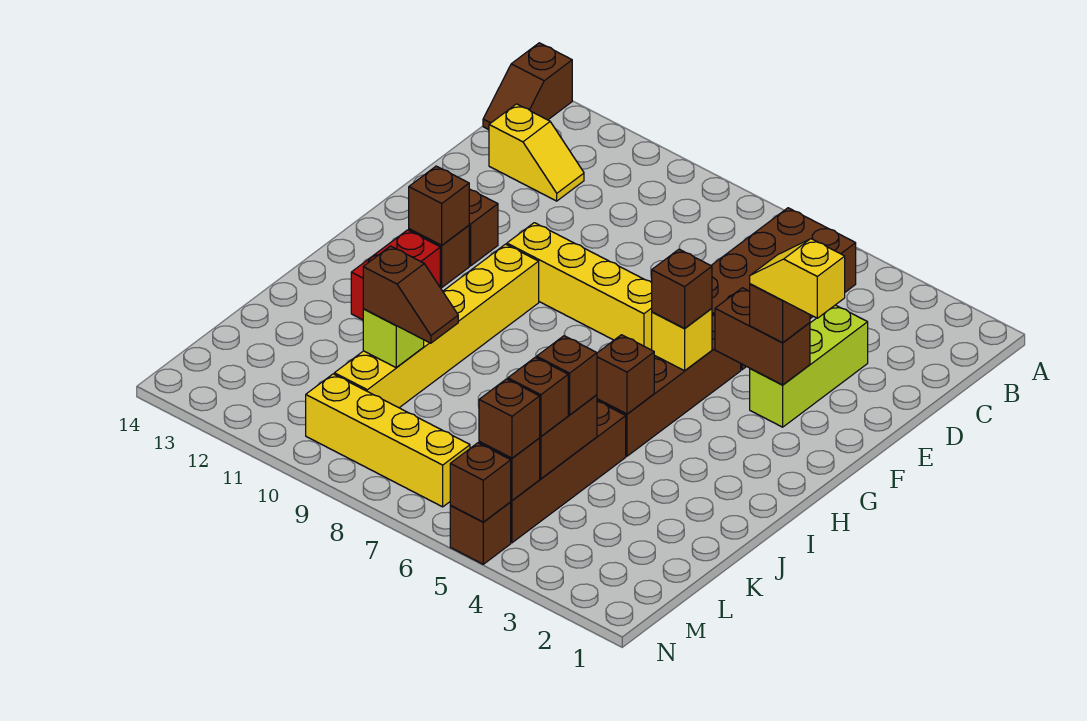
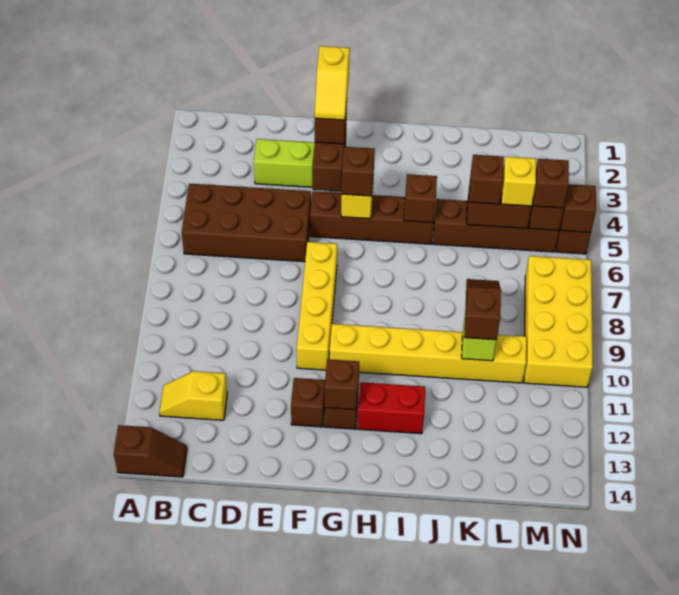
yellow 1x2 slope [489,104,584,201] -> yellow 1x2 slope turned to [159,371,227,420]
brown 1x1 brick [508,357,568,437] -> yellow 1x1 brick [501,157,536,206]
yellow 1x4 brick [306,374,470,507] -> yellow 2x4 brick [524,256,593,387]

